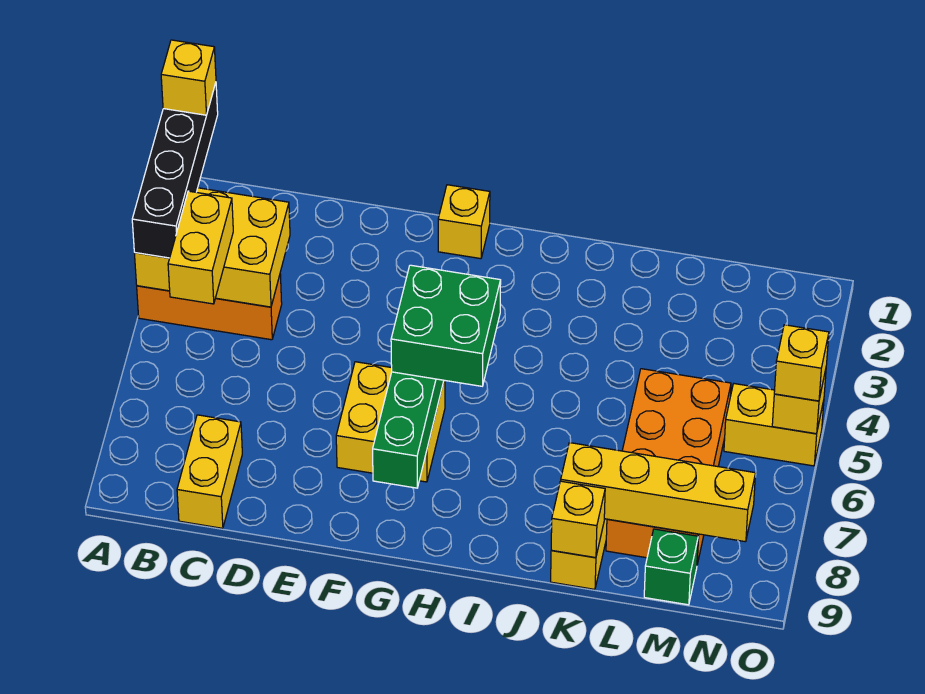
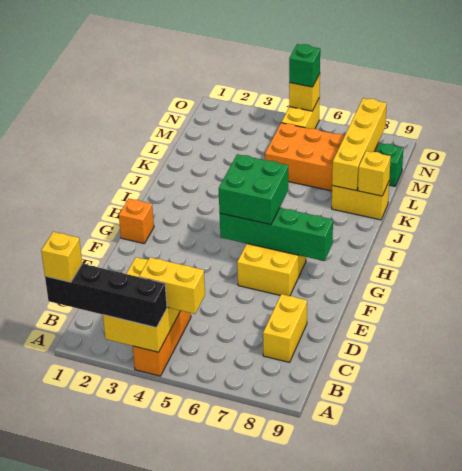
yellow 1x2 brick [177,415,242,528] -> yellow 1x2 brick turned to [263,294,307,362]
yellow 1x1 brick [438,185,490,259] -> orange 1x1 brick [119,199,154,244]
yellow 1x1 brick [774,325,829,401] -> green 1x1 brick [289,44,320,87]

